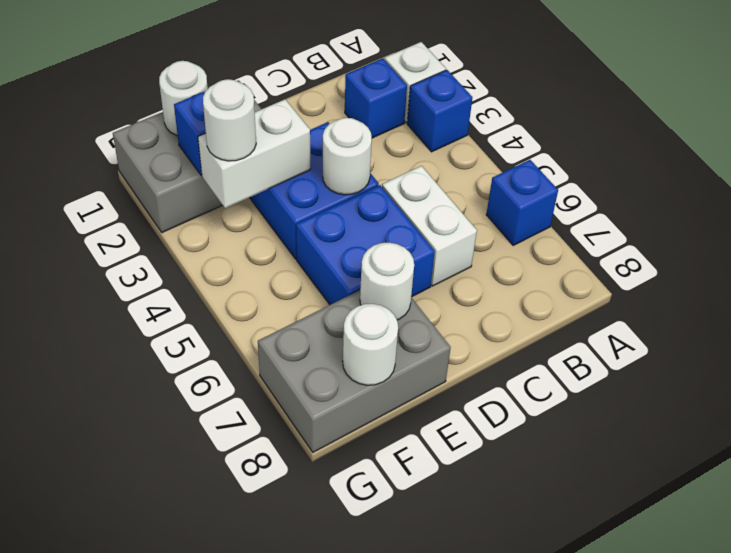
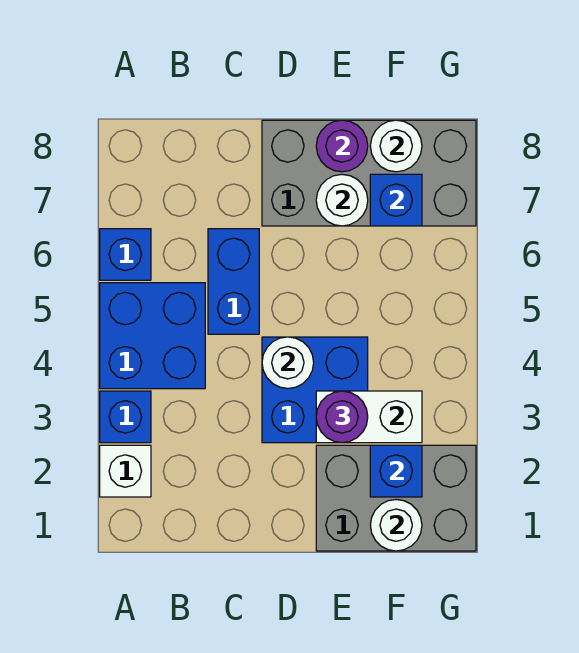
blue 1x1 brick [345,58,407,138] -> blue 1x1 brick moved to [370,174,422,226]
white 1x2 brick [382,166,477,286] -> blue 1x2 brick [208,229,259,334]
blue 2x2 brick [296,185,435,305] -> blue 2x2 brick moved to [100,283,205,389]
none -> purple 1x1 round brick [316,391,368,443]
grey 2x3 brick [258,290,451,452] -> grey 2x4 brick [262,120,476,226]
none -> purple 1x1 round brick [316,120,368,172]
white 1x1 round brick [203,79,256,161] -> none

